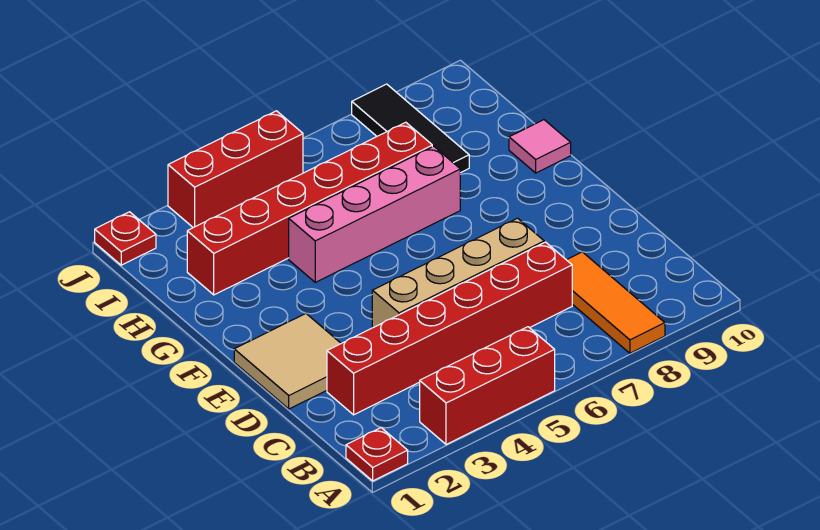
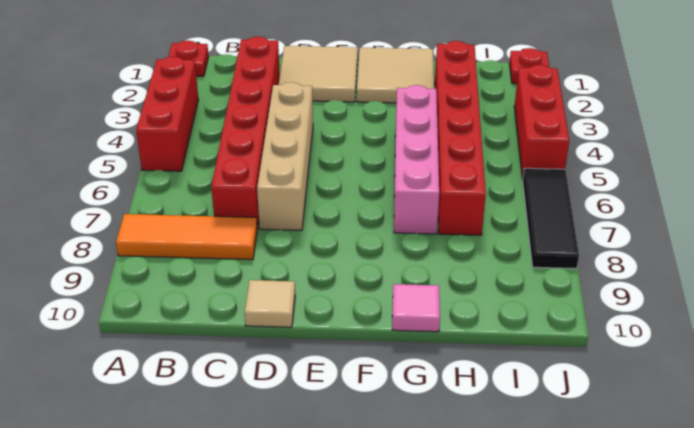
none -> tan 1x1 tile [245,280,295,327]
none -> tan 2x2 tile [357,48,434,103]
black 1x3 tile [352,84,469,173] -> black 1x3 tile turned to [523,168,579,269]

